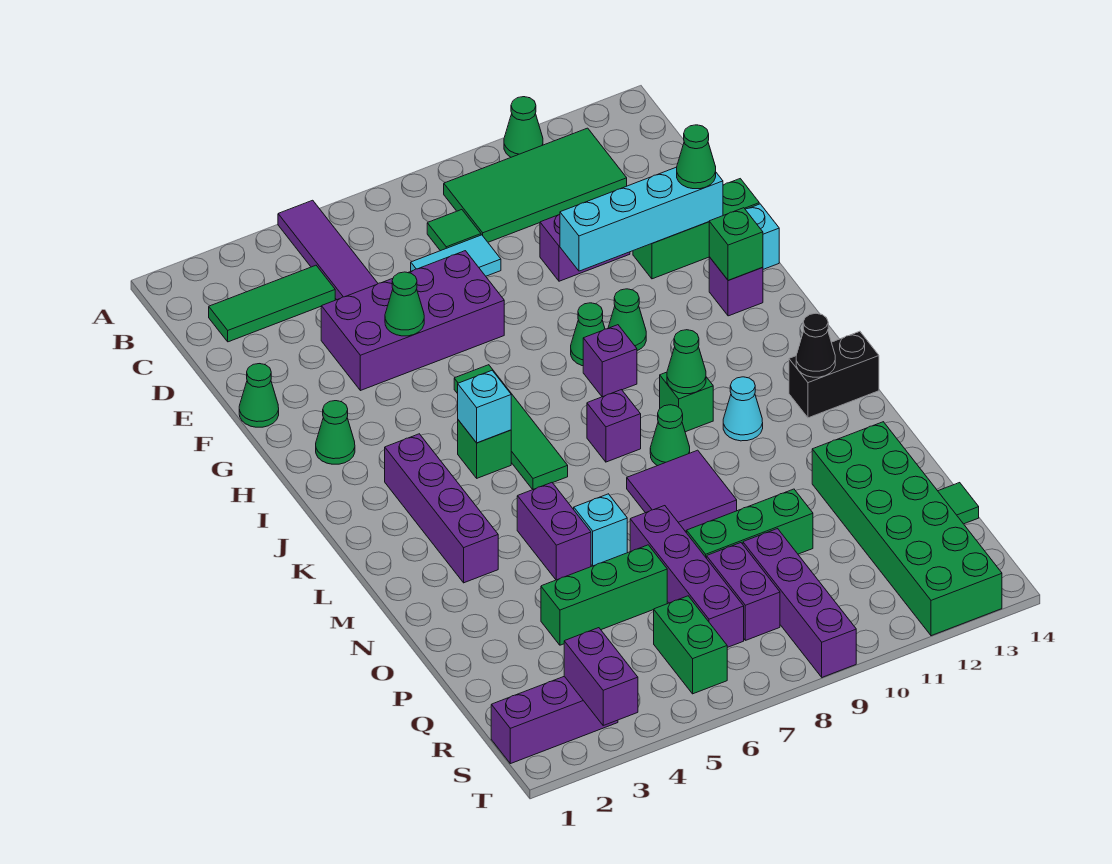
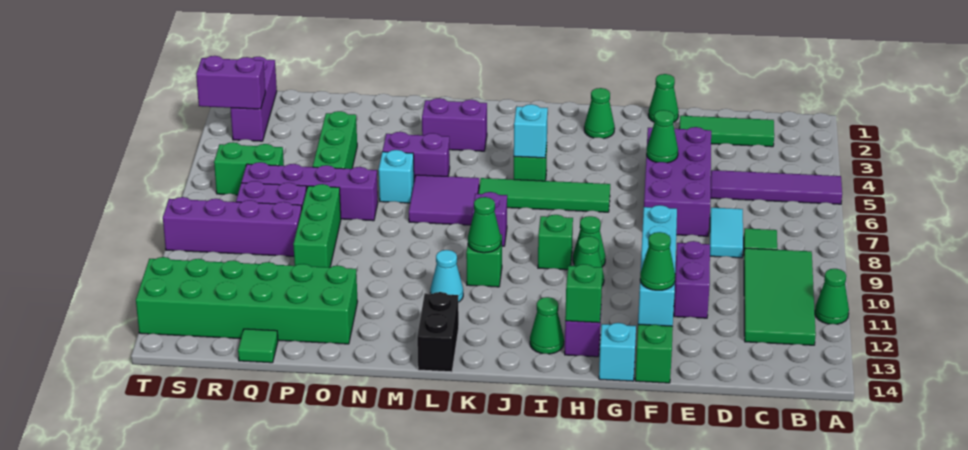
green 1x3 tile [209,265,335,342] -> green 1x3 tile turned to [679,116,774,147]
purple 1x1 brick [583,325,637,397] -> green 1x1 brick [538,215,573,270]
purple 1x4 brick [385,434,498,583] -> purple 1x2 brick [422,98,487,151]
green 1x1 cone [650,405,690,466] -> green 1x1 cone moved to [530,297,564,354]
black 1x1 cone [796,313,835,377] -> none
purple 2x2 tile [627,450,737,531] -> purple 2x2 tile moved to [409,175,479,225]

